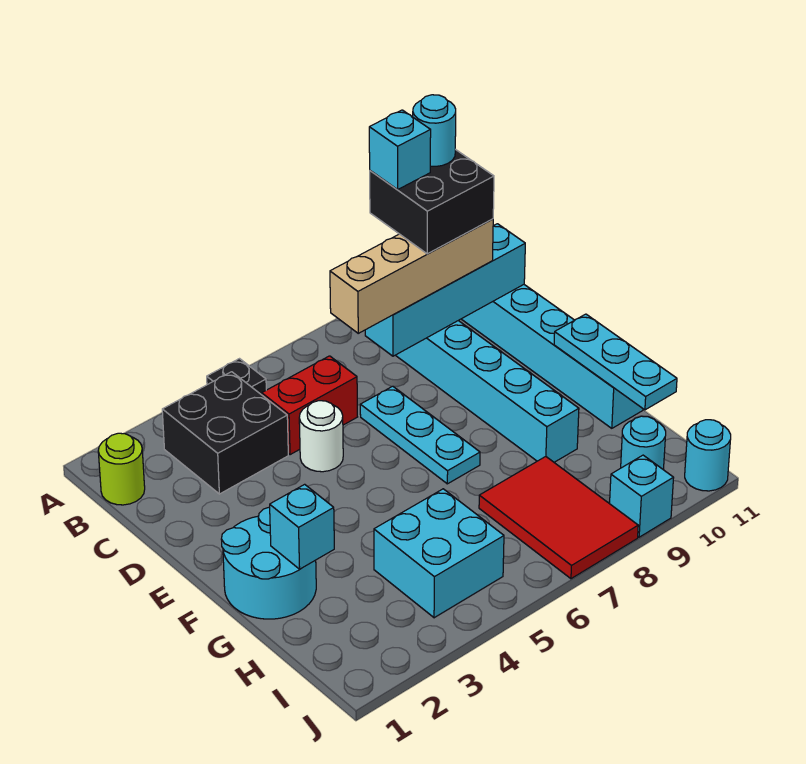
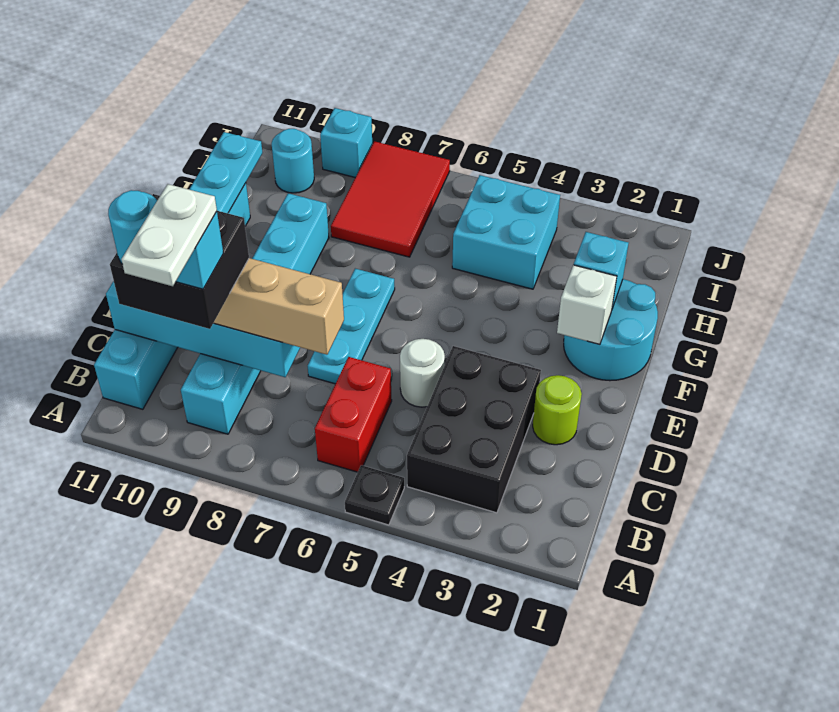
none -> white 1x2 plate [121,184,217,286]
lime 1x1 round brick [98,433,145,505] -> lime 1x1 round brick moved to [533,375,582,445]
black 2x2 brick [162,372,288,494] -> black 2x3 brick [407,346,541,513]
red 1x2 brick [262,356,357,455] -> red 1x2 brick turned to [315,357,392,472]
none -> white 1x1 brick [557,265,617,345]
cyan 1x1 round brick [685,420,731,491] -> none

